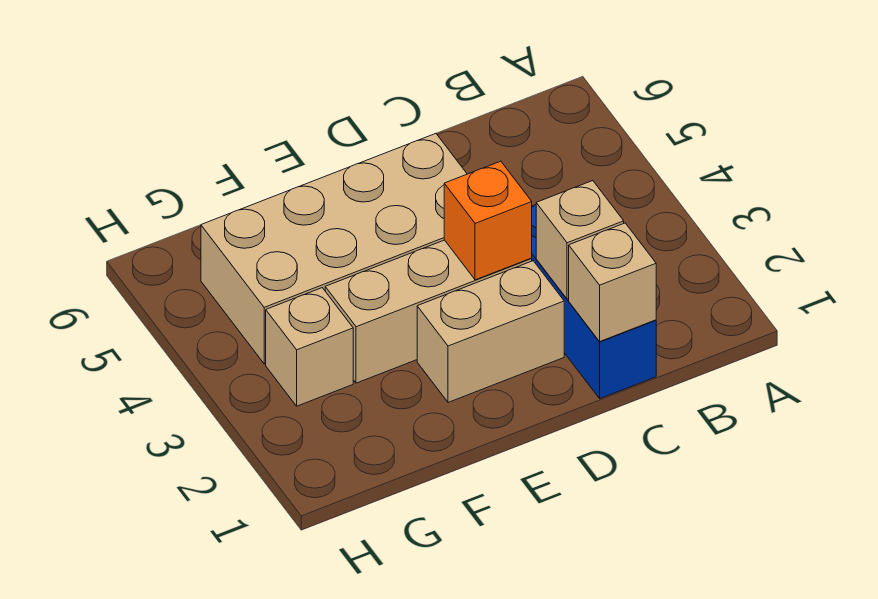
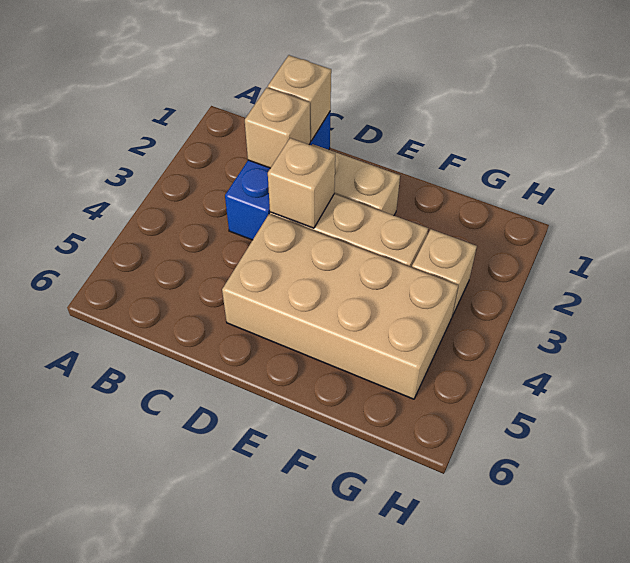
orange 1x1 brick [444,161,532,280] -> tan 1x1 brick [268,138,335,228]

